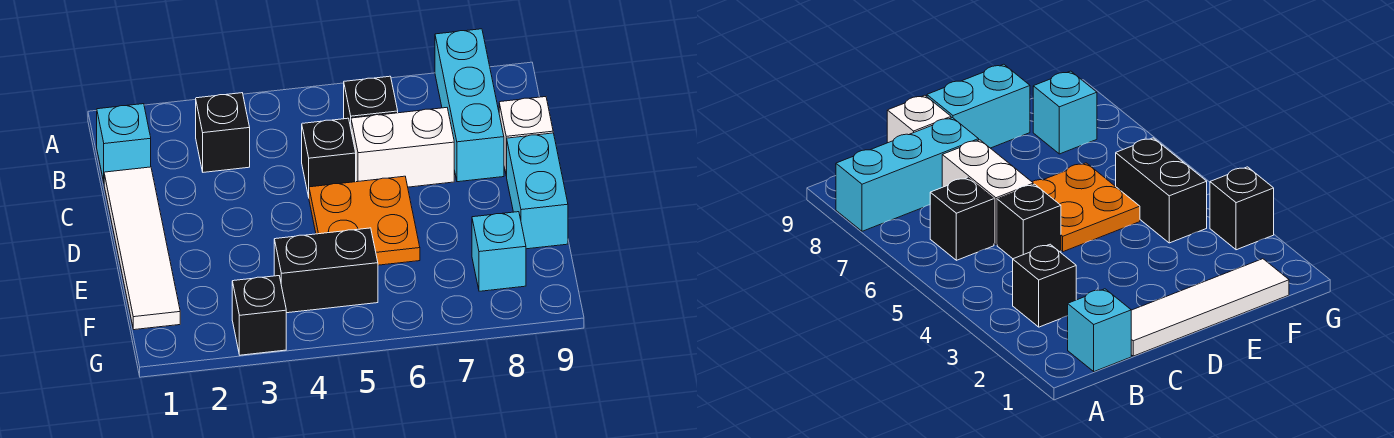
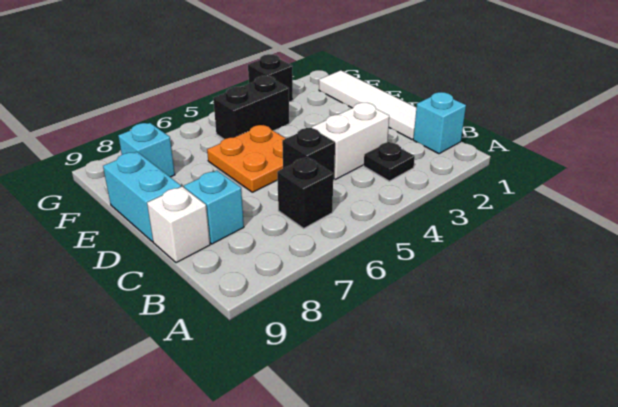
cyan 1x3 brick [435,29,504,182] -> cyan 1x1 brick [184,171,244,244]
black 1x1 brick [196,93,250,172] -> black 1x1 plate [364,142,415,181]
white 1x2 brick [351,108,454,187] -> white 1x2 brick moved to [312,103,389,179]

